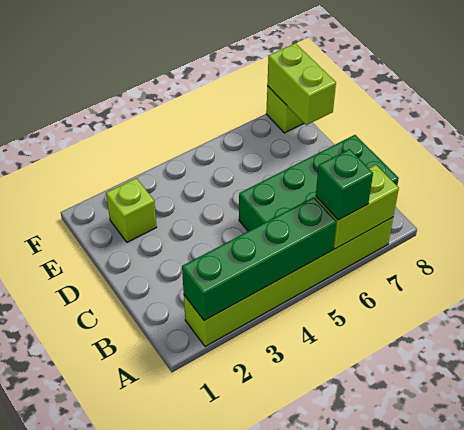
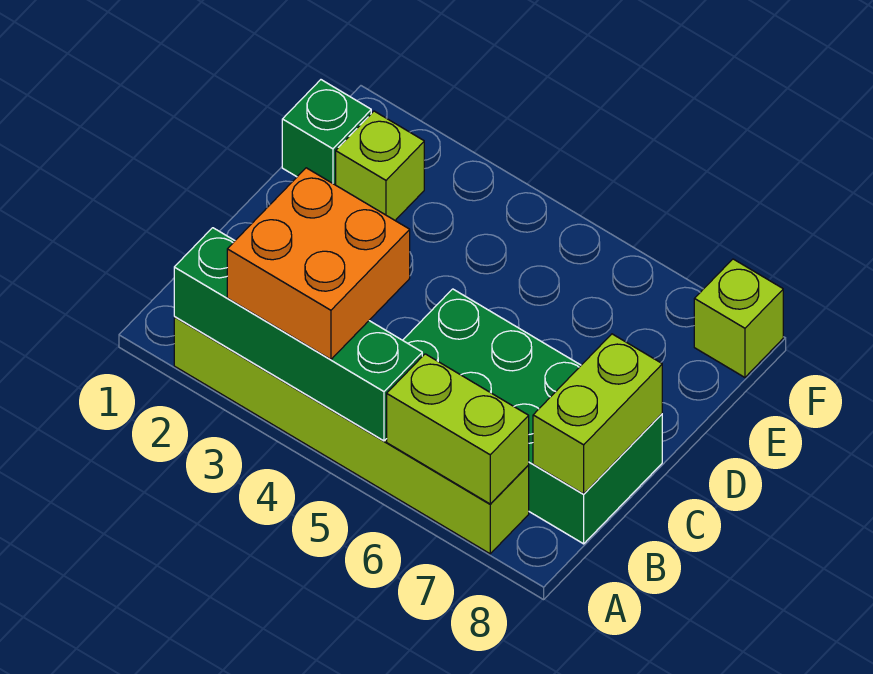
none -> orange 2x2 brick [227,168,410,359]
green 1x1 brick [316,149,373,220] -> green 1x1 brick moved to [282,80,371,185]
lime 1x2 brick [267,43,336,125] -> lime 1x2 brick moved to [533,334,662,494]

